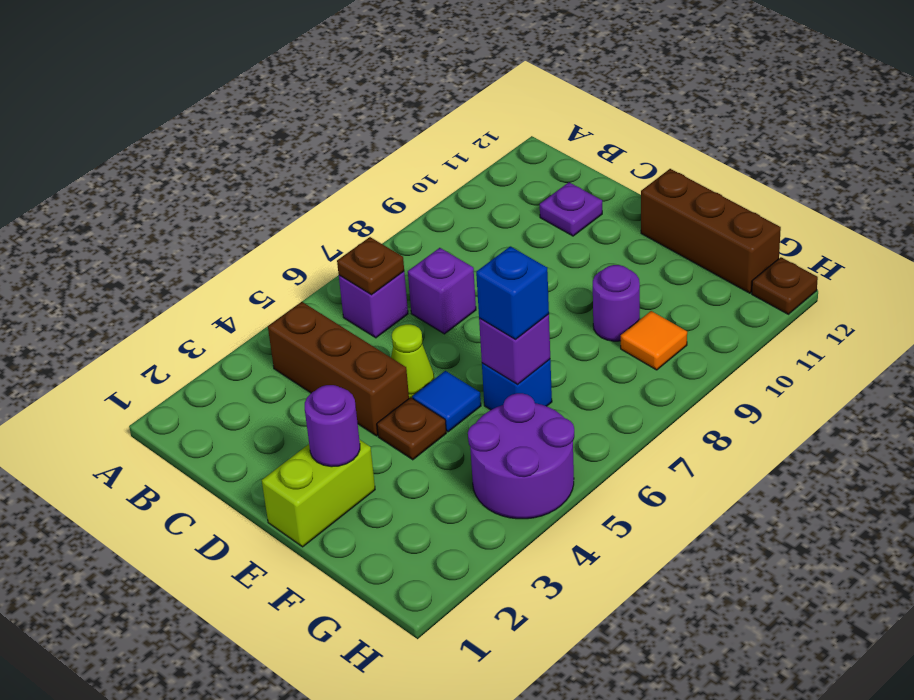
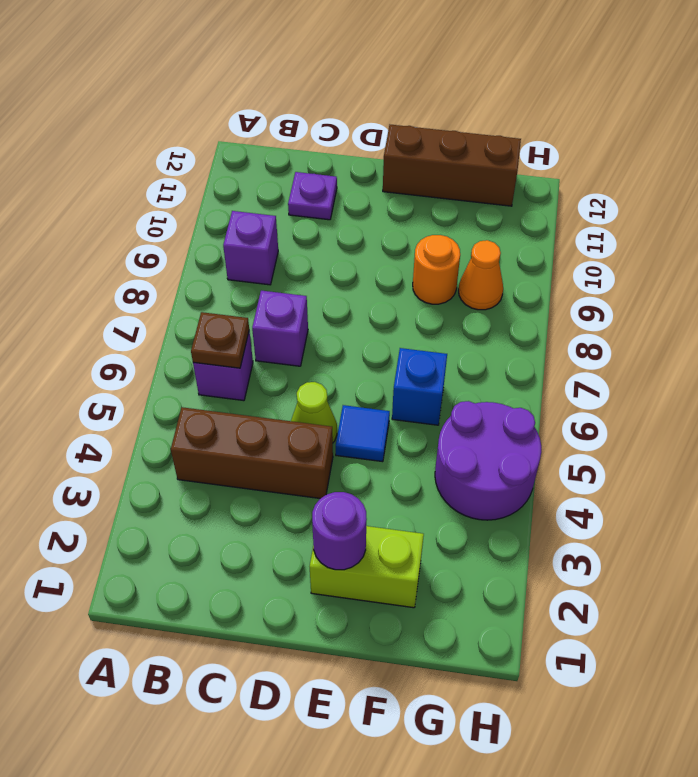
lime 1x2 brick [262,440,375,547] -> lime 1x2 brick turned to [310,526,424,608]
brown 1x1 plate [377,398,446,460] -> none
purple 1x1 brick [479,314,550,385] -> purple 1x1 brick moved to [223,211,278,285]
blue 1x1 brick [476,246,549,339] -> none
purple 1x1 round brick [593,265,640,341] -> orange 1x1 round brick [413,235,460,304]
orange 1x1 tile [621,311,687,370] -> orange 1x1 cone [459,240,503,310]
brown 1x1 plate [752,257,818,314] -> none

